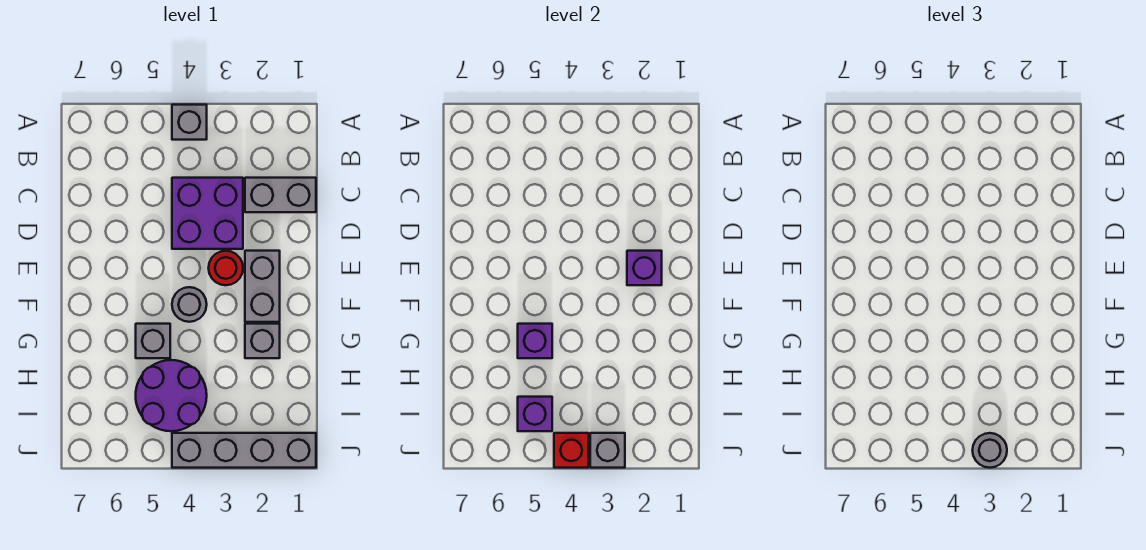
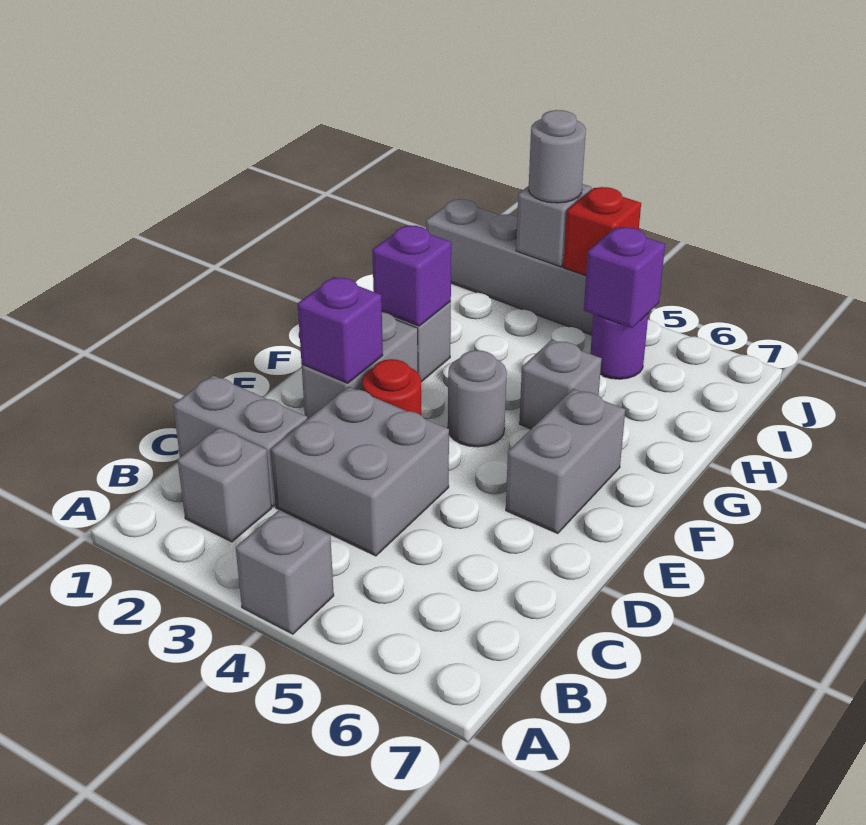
none -> grey 1x1 brick [178,428,271,542]
purple 2x2 brick [172,178,243,249] -> grey 2x2 brick [271,387,449,556]
none -> grey 1x2 brick [506,389,625,534]
purple 1x1 brick [518,324,552,358] -> purple 1x1 brick moved to [372,226,451,326]
purple 2x2 round brick [136,360,207,431] -> purple 1x1 round brick [590,313,649,379]

